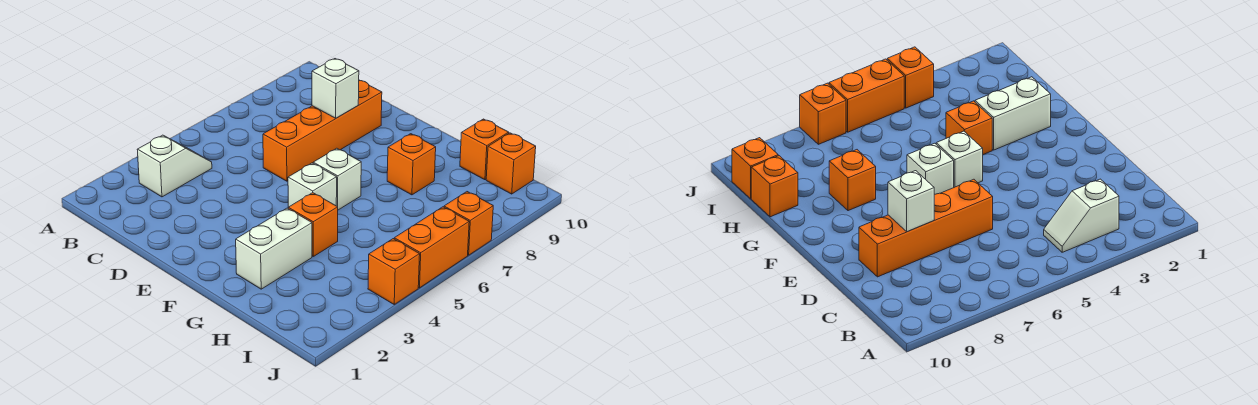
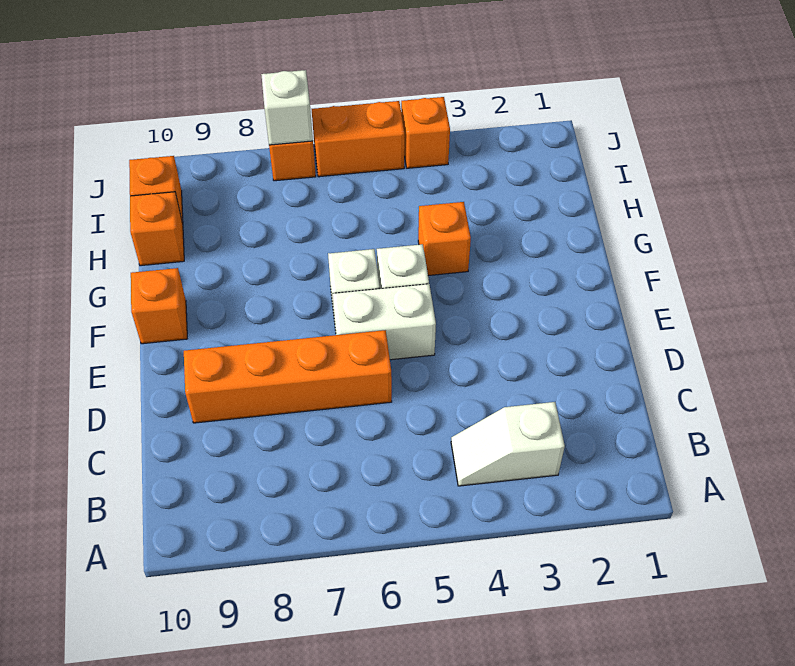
white 1x1 brick [312,59,359,118] -> white 1x1 brick moved to [261,70,313,145]
white 1x2 brick [236,208,312,289] -> white 1x2 brick moved to [333,284,436,360]
orange 1x1 brick [387,134,436,195] -> orange 1x1 brick moved to [131,268,187,344]

